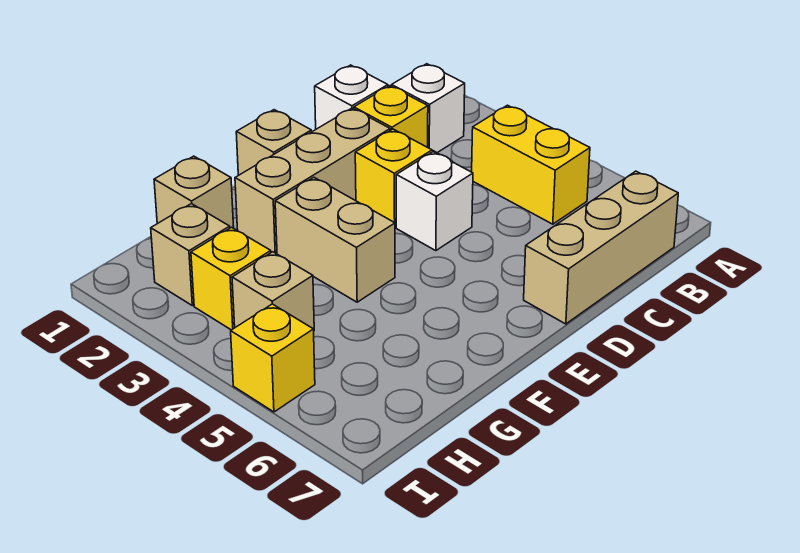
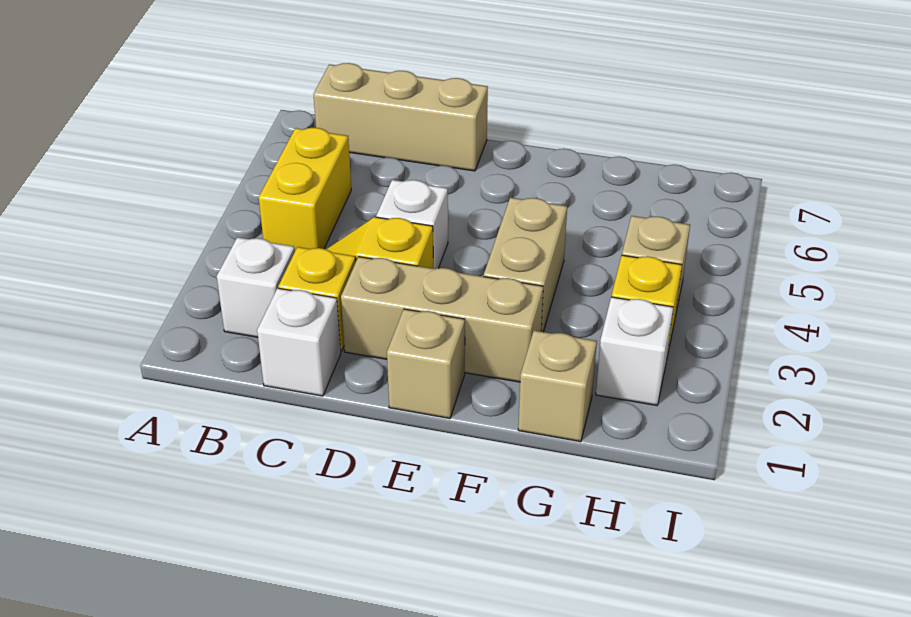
tan 1x1 brick [151,204,230,306] -> white 1x1 brick [596,297,673,405]
yellow 1x1 brick [231,304,315,412] -> none

